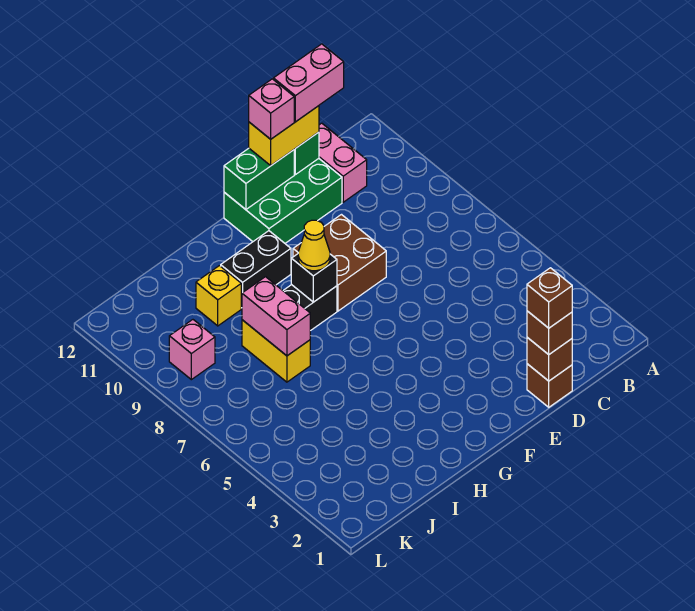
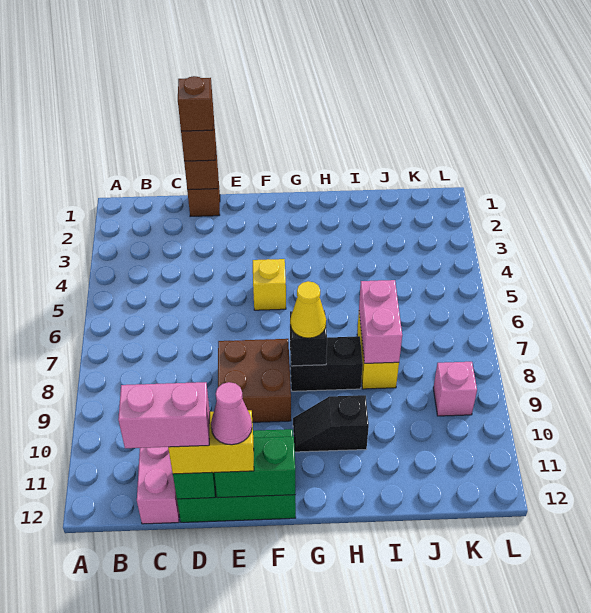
pink 1x1 brick [249,79,294,139] -> pink 1x1 cone [211,382,252,445]
black 1x2 brick [221,231,291,308] -> black 1x2 slope [293,395,369,452]
yellow 1x1 brick [196,266,241,326] -> yellow 1x1 brick moved to [253,259,286,310]

